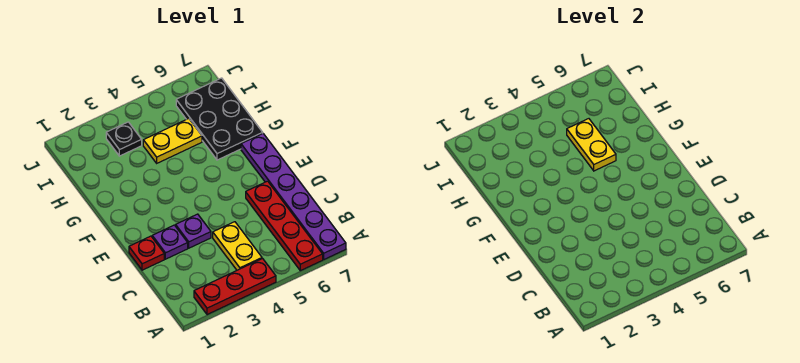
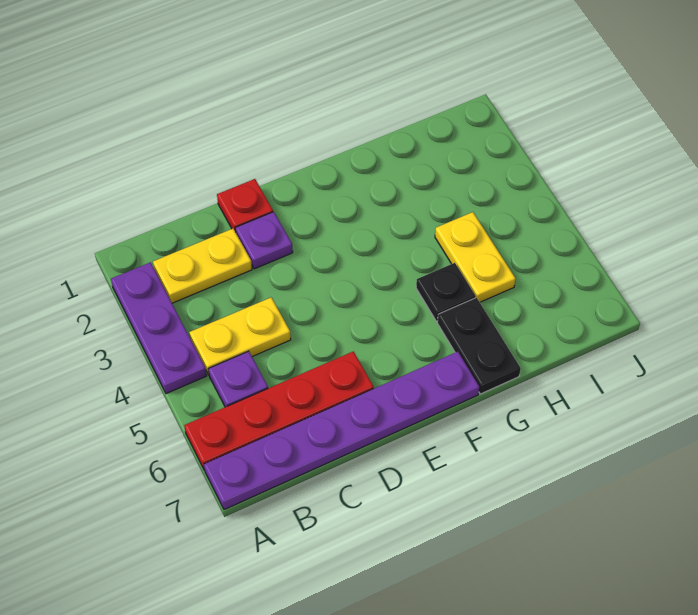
red 1x3 plate [194,259,276,315] -> purple 1x3 plate [111,262,207,394]
purple 1x1 plate [176,214,211,248] -> purple 1x1 plate moved to [209,351,268,407]
yellow 1x2 plate [567,119,616,171] -> yellow 1x2 plate moved to [153,229,252,303]
black 2x3 plate [176,78,263,160] -> black 1x2 plate [437,298,521,394]
black 1x1 plate [106,122,142,156] -> black 1x1 plate moved to [416,263,476,321]

